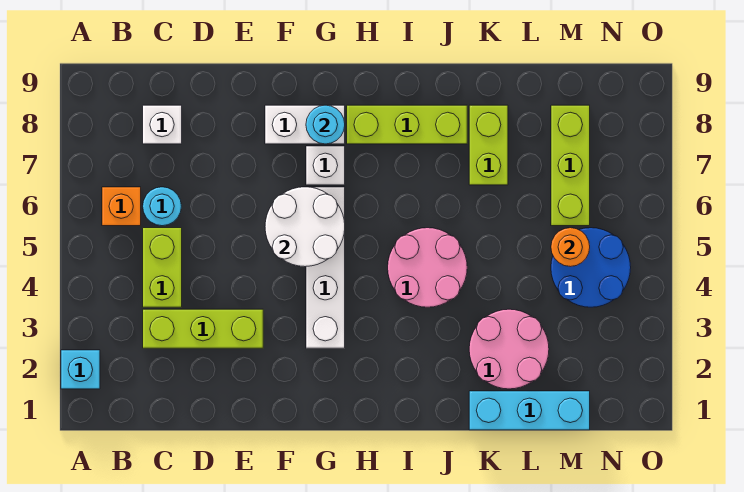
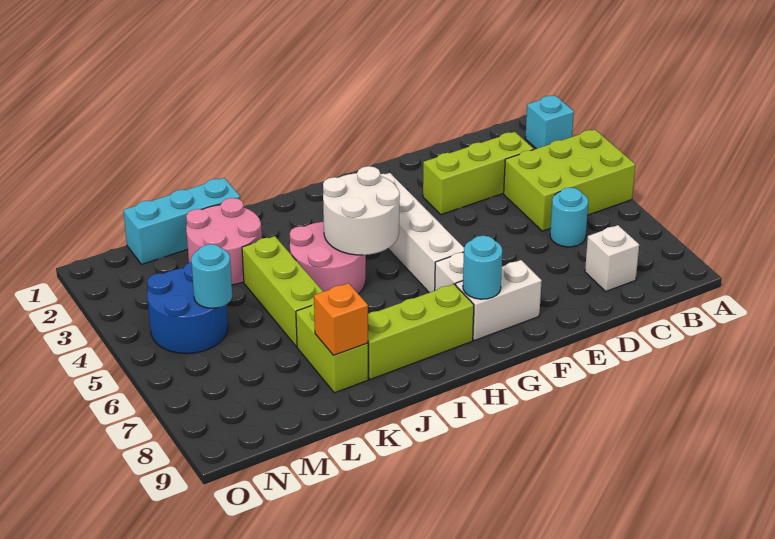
orange 1x1 brick [102,187,141,226] -> orange 1x1 brick moved to [314,283,368,355]
lime 1x2 brick [143,228,182,307] -> lime 2x3 brick [504,129,635,231]
white 2x2 round brick [265,187,345,267] -> white 2x2 round brick moved to [323,166,400,255]
orange 1x1 round brick [551,228,590,267] -> cyan 1x1 round brick [191,244,232,308]
lime 1x3 brick [551,105,590,226] -> lime 1x3 brick moved to [242,236,323,347]

